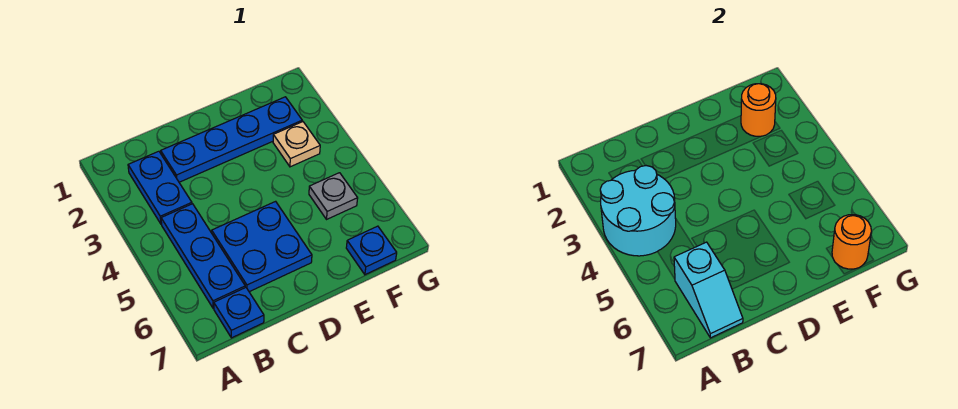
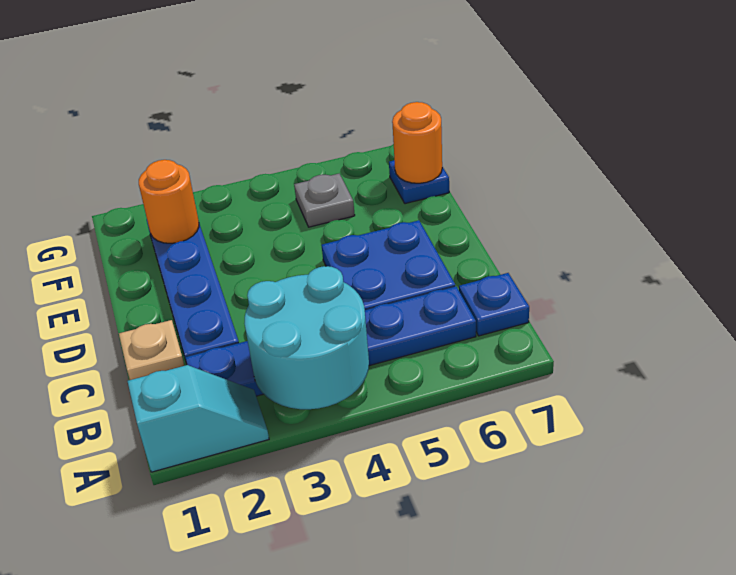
cyan 1x2 slope [674,242,743,338] -> cyan 1x2 slope moved to [128,365,269,472]
tan 1x1 plate [273,122,320,167] -> tan 1x1 plate moved to [119,320,184,380]

